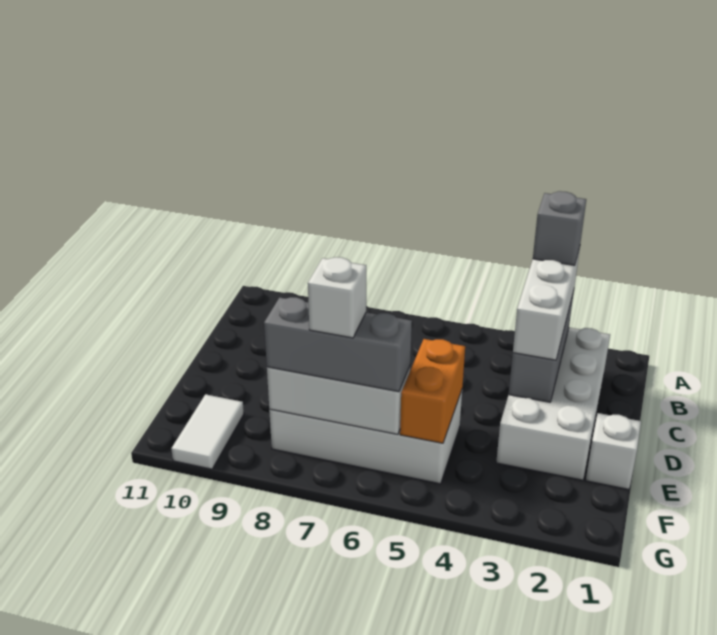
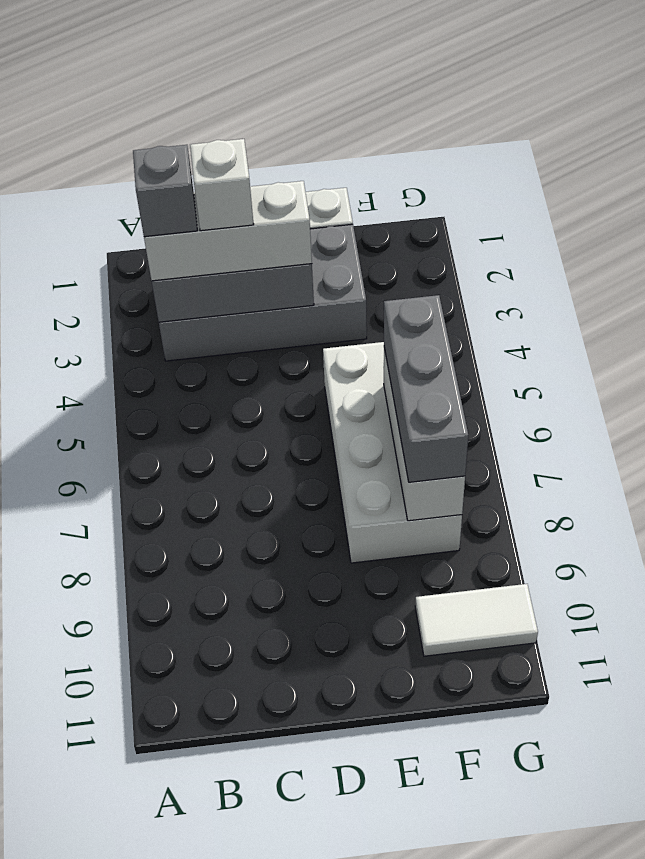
white 2x4 brick [496,328,610,480] -> grey 2x4 brick [159,224,367,361]
orange 1x2 brick [400,339,465,443] -> none
white 1x1 brick [308,257,366,338] -> white 1x1 brick moved to [190,139,254,231]

